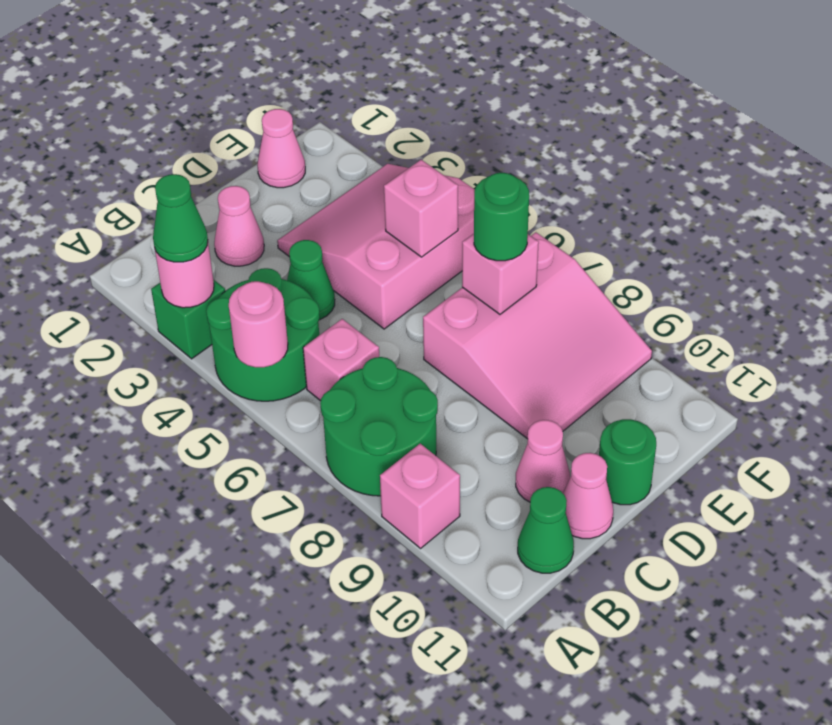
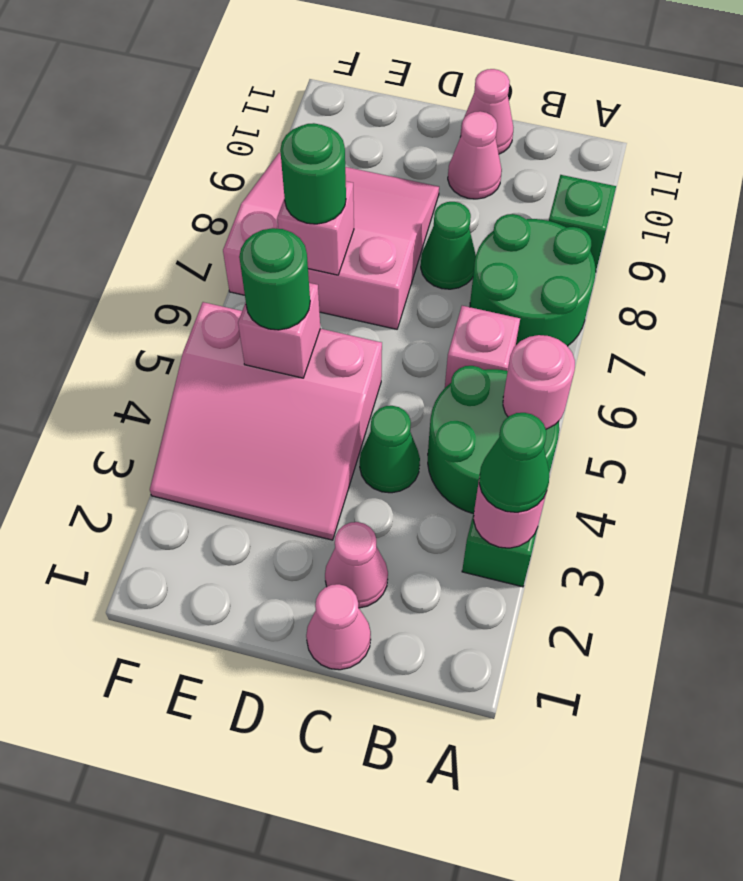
pink 1x1 brick [380,444,460,548] -> green 1x1 brick [549,175,616,271]
green 1x1 cone [518,487,574,573] -> green 1x1 cone moved to [421,202,476,289]
green 1x1 round brick [599,419,656,505] -> green 1x1 round brick moved to [239,228,310,330]
pink 1x1 cone [257,109,305,188] -> pink 1x1 cone moved to [306,584,371,670]

